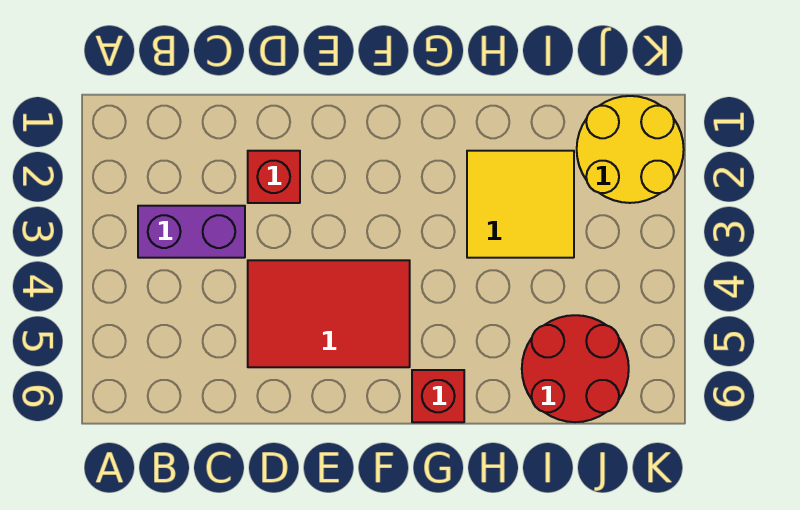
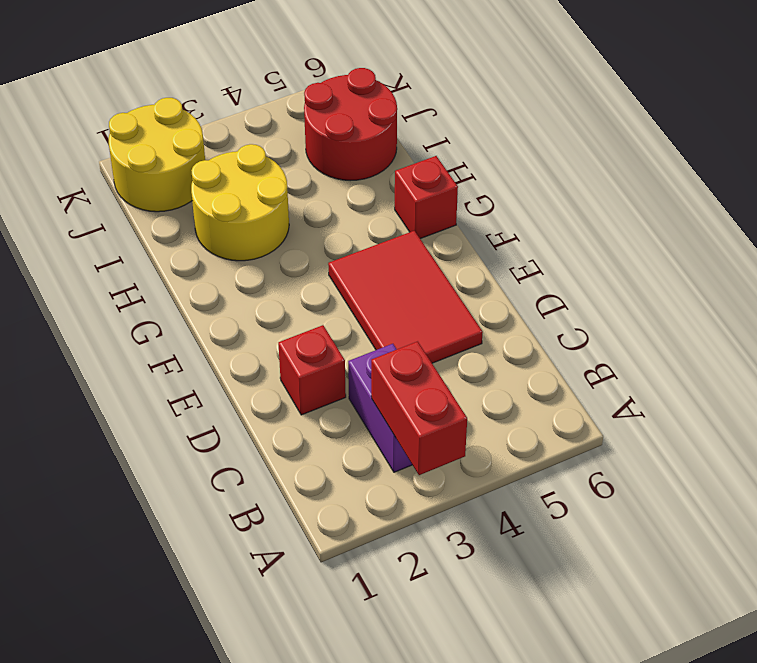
none -> red 1x2 brick [371,341,467,475]
yellow 2x2 tile [467,151,574,258] -> yellow 2x2 round brick [191,144,289,261]

